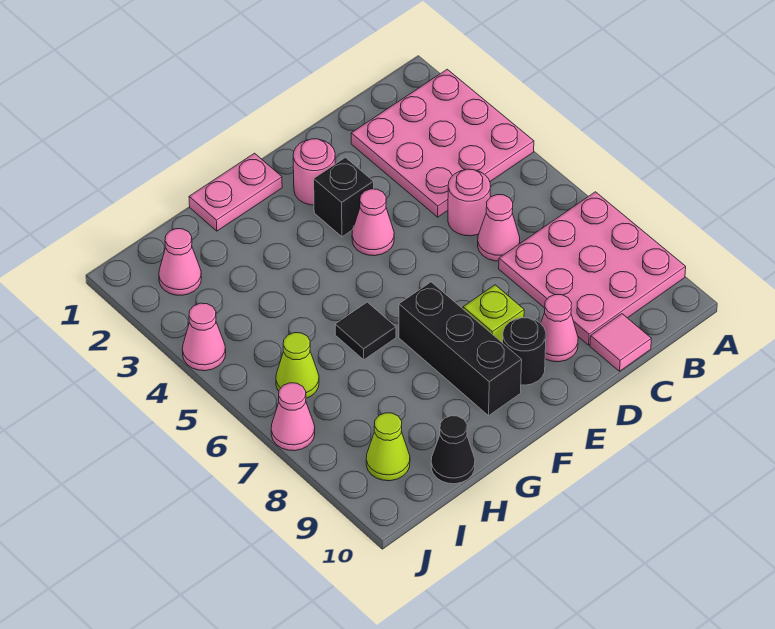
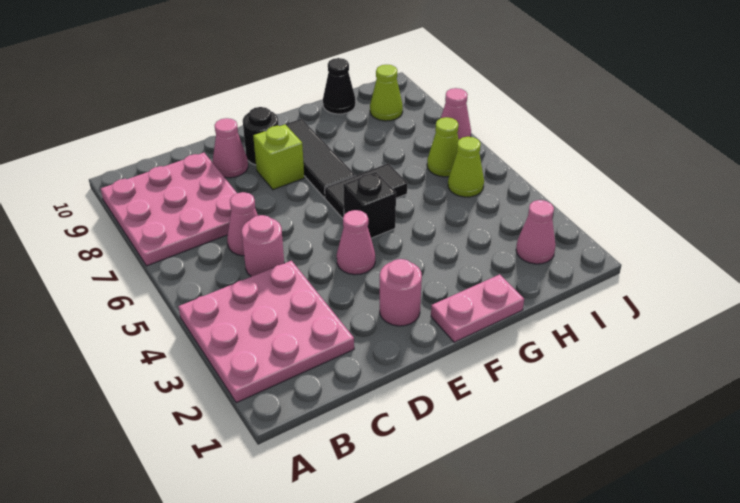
pink 1x1 tile [590,314,651,371] -> none
black 1x1 brick [314,158,374,237] -> black 1x1 brick moved to [343,172,396,238]
black 1x3 brick [399,282,522,416] -> black 1x3 tile [285,119,355,198]
black 1x1 tile [335,302,396,360] -> black 1x2 tile [325,163,407,218]
none -> lime 1x1 cone [448,137,484,197]
pink 1x1 cone [182,303,226,371] -> none

